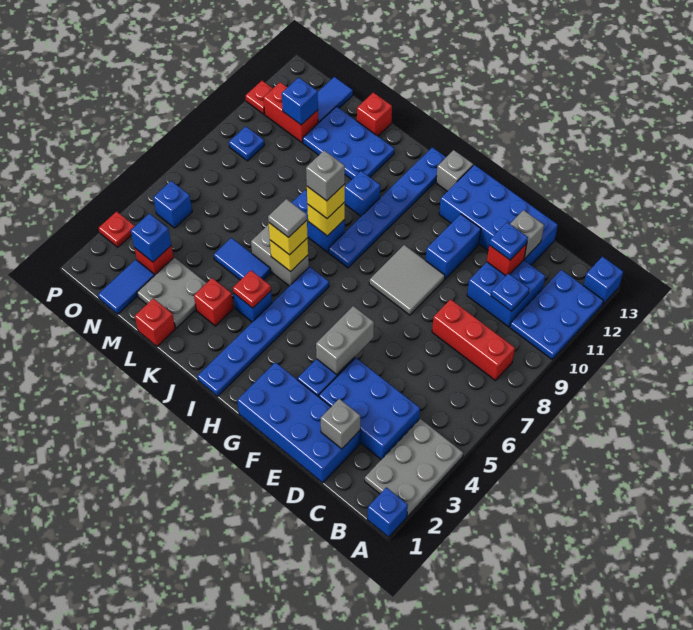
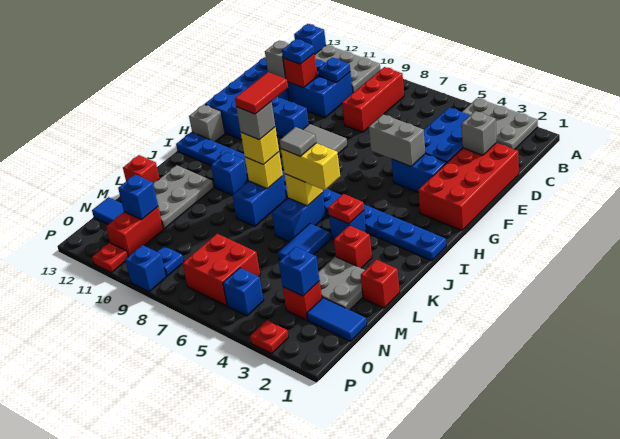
blue 1x1 brick [367,487,408,537] -> blue 1x1 brick moved to [125,245,166,292]
blue 2x3 plate [510,270,604,359] -> grey 2x3 plate [315,45,380,93]
blue 2x4 brick [237,362,360,483] -> red 2x4 brick [418,143,519,230]
none -> red 1x2 tile [235,72,288,114]
grey 1x2 brick [251,224,309,286] -> blue 1x2 brick [272,193,326,242]
yellow 1x1 brick [269,220,308,255] -> yellow 1x2 brick [281,143,340,190]
blue 2x3 plate [303,107,394,180] -> grey 2x3 plate [153,165,214,229]
none -> red 2x2 brick [182,234,260,306]

